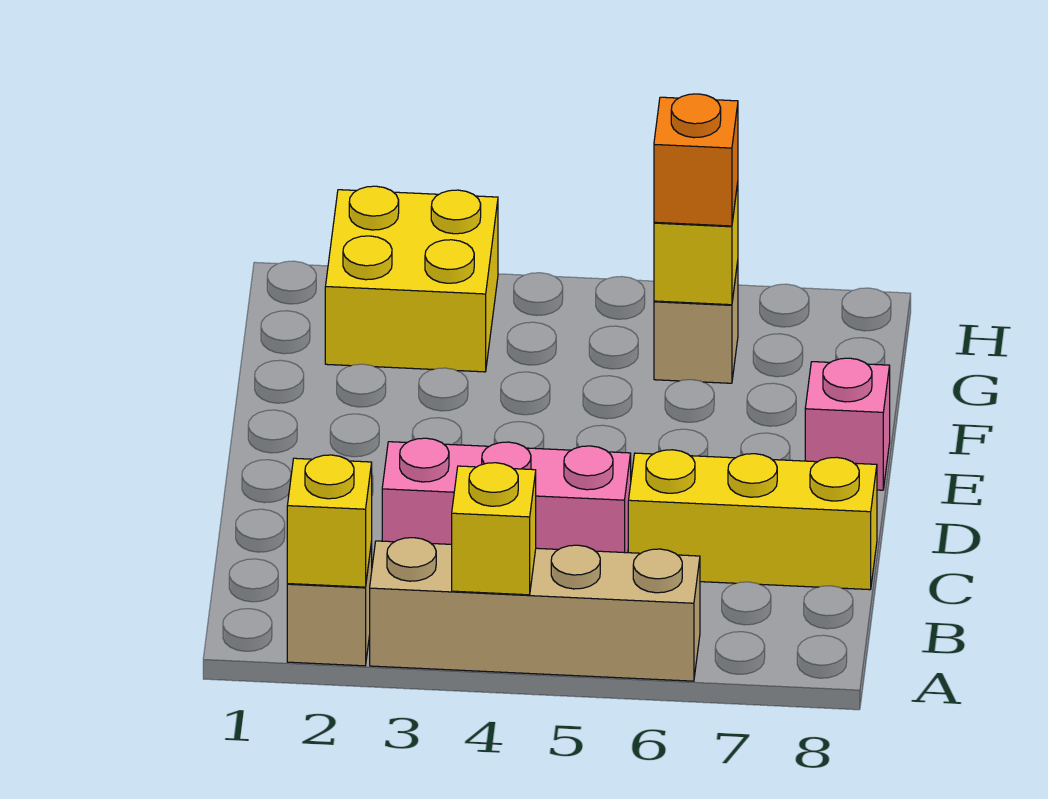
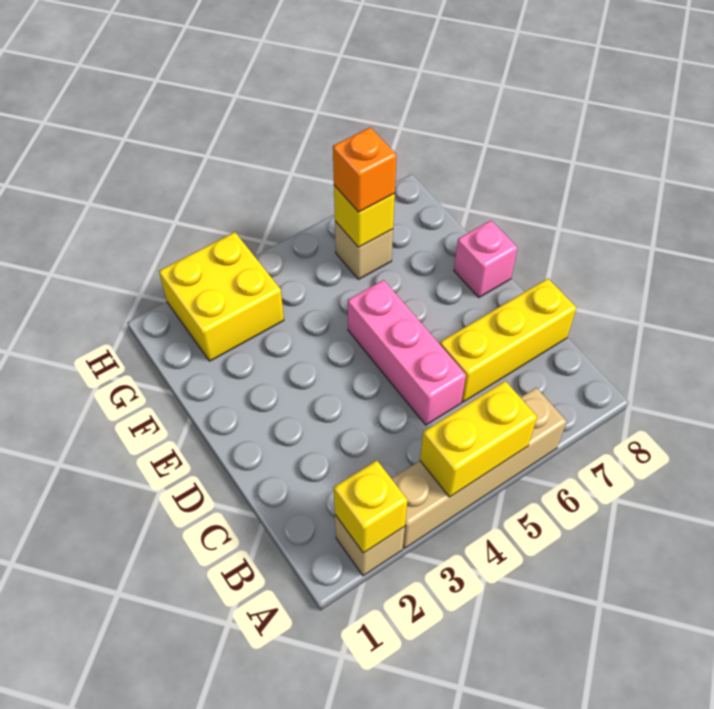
yellow 1x1 brick [452,463,536,595] -> yellow 1x2 brick [420,381,537,497]
pink 1x3 brick [382,438,631,553] -> pink 1x3 brick turned to [348,280,466,425]

